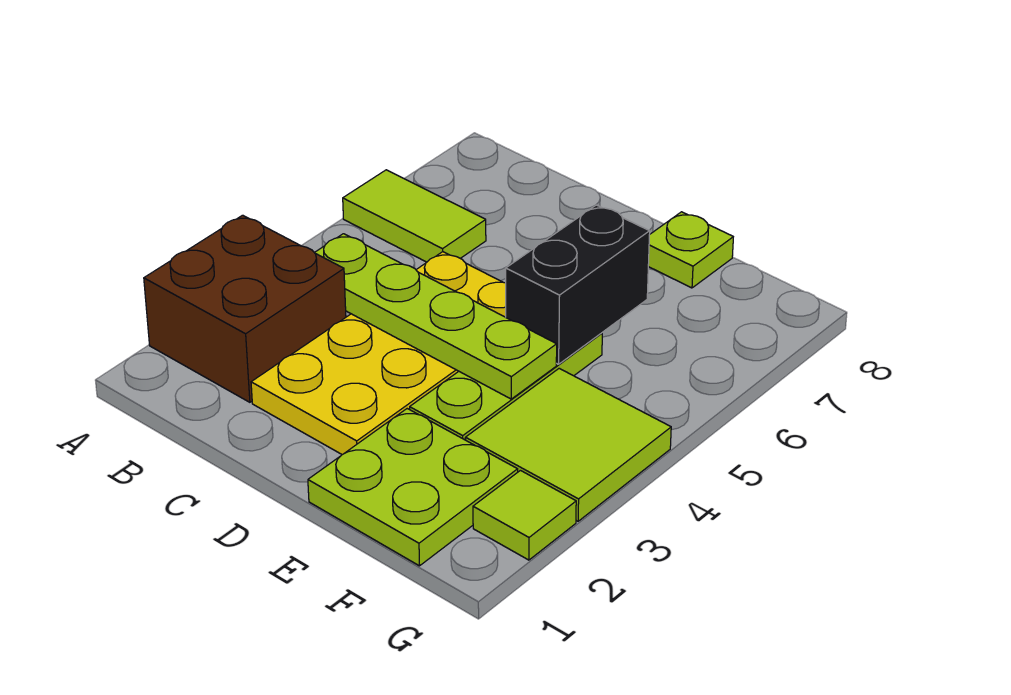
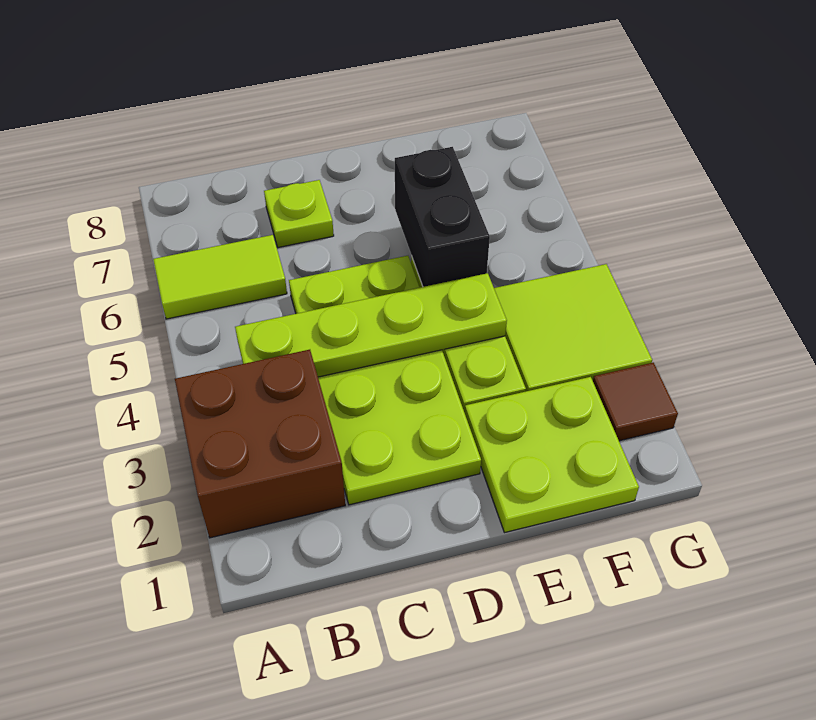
yellow 2x4 plate [251,252,506,455] -> lime 2x4 plate [289,256,481,505]
lime 1x1 plate [648,212,733,288] -> lime 1x1 plate moved to [264,180,334,248]
lime 1x1 tile [473,470,576,560] -> brown 1x1 tile [593,363,678,441]

